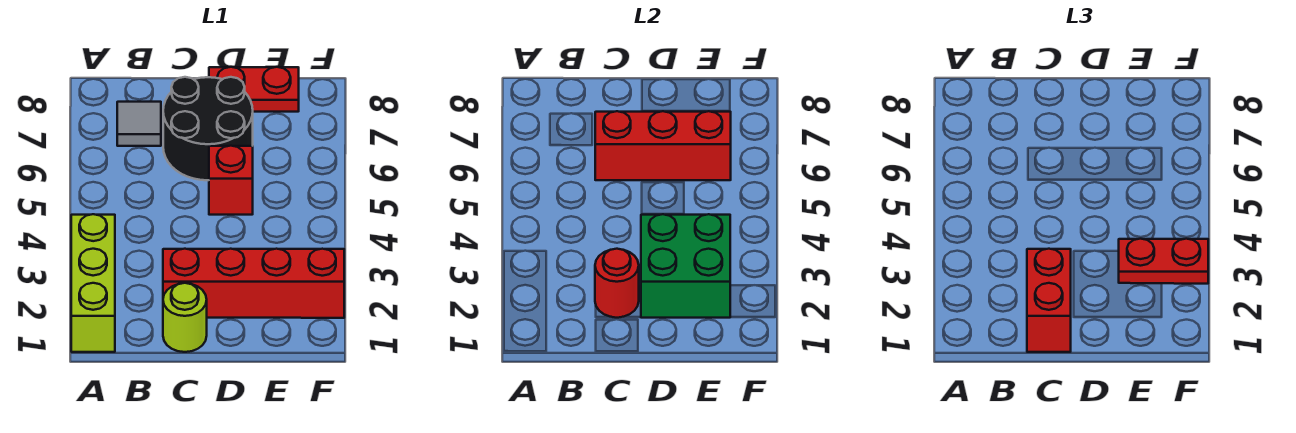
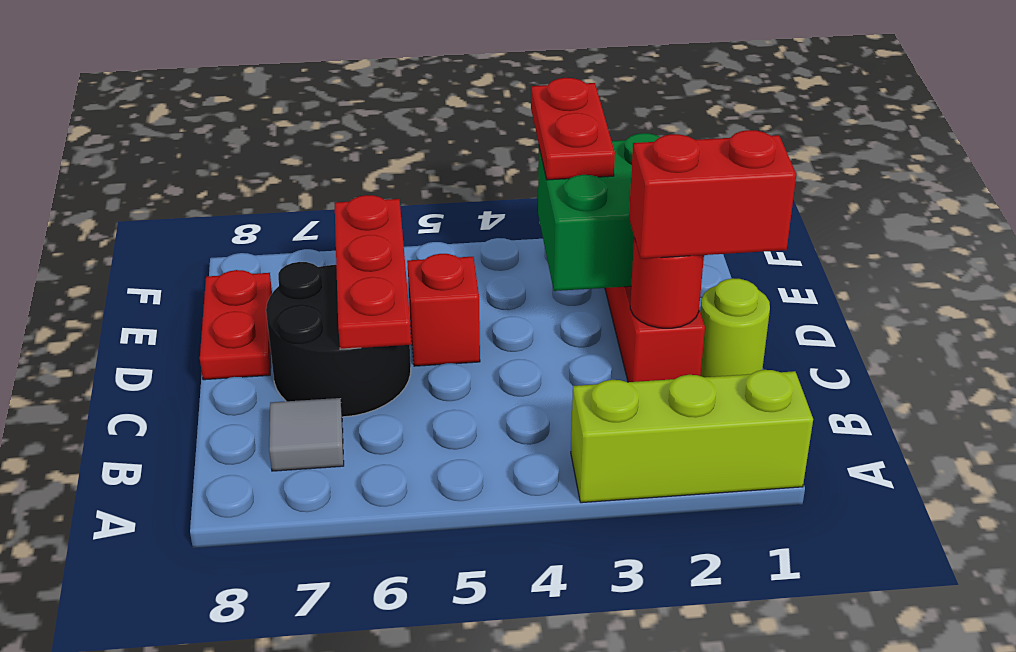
red 1x3 brick [595,111,731,180] -> red 1x3 plate [335,195,411,349]

